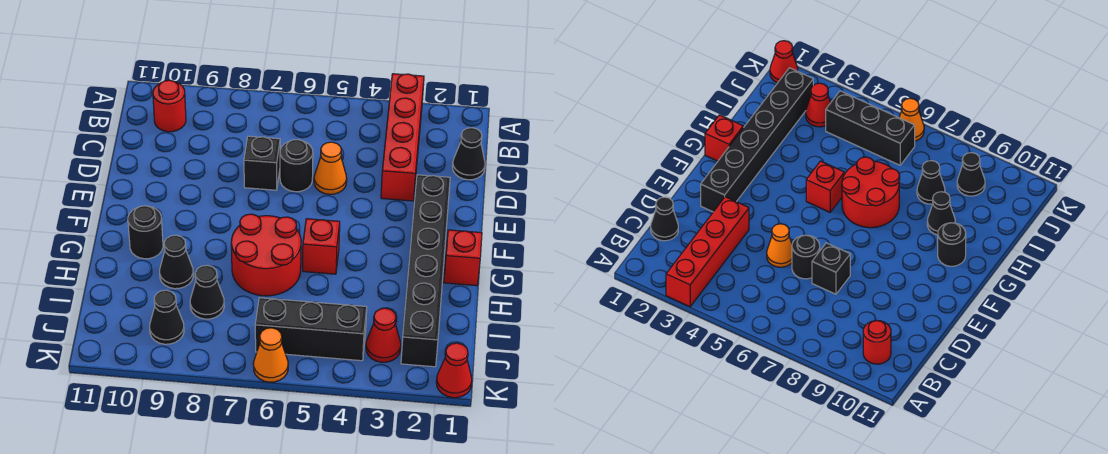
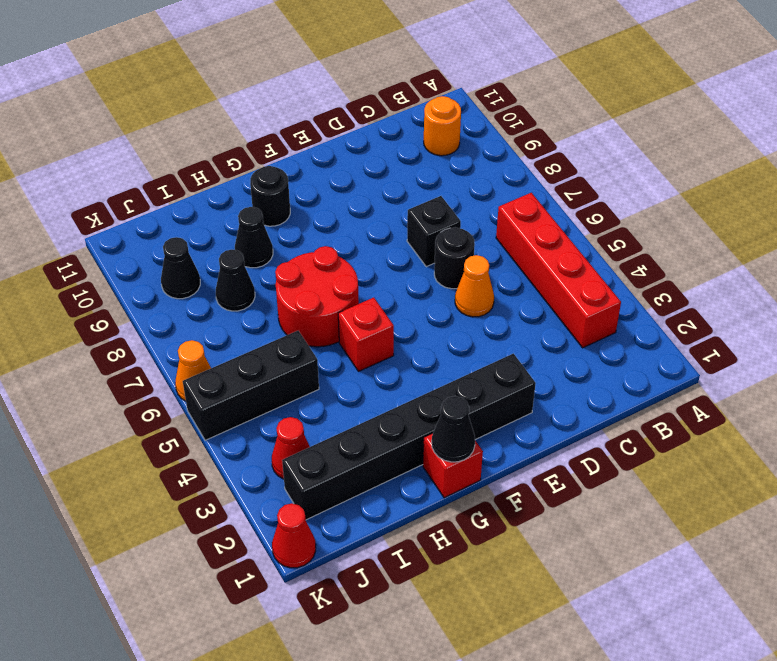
red 1x4 brick [381,74,424,201] -> red 1x4 brick turned to [496,193,621,348]
red 1x1 round brick [153,80,186,132] -> orange 1x1 round brick [424,96,461,156]
black 1x1 cone [452,128,485,180] -> black 1x1 cone moved to [432,396,475,462]
black 1x3 brick [255,298,367,361] -> black 1x3 brick turned to [183,331,319,440]

